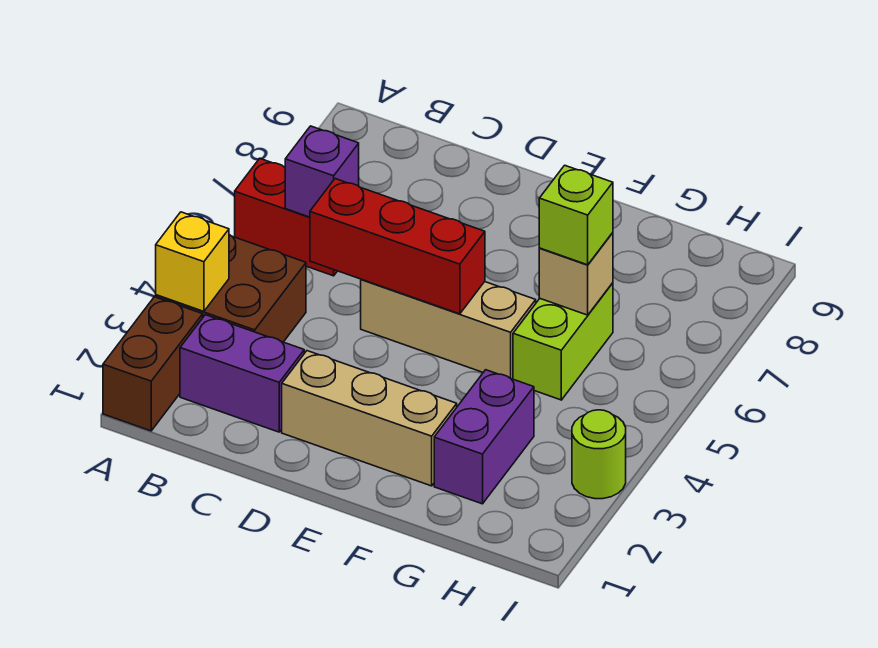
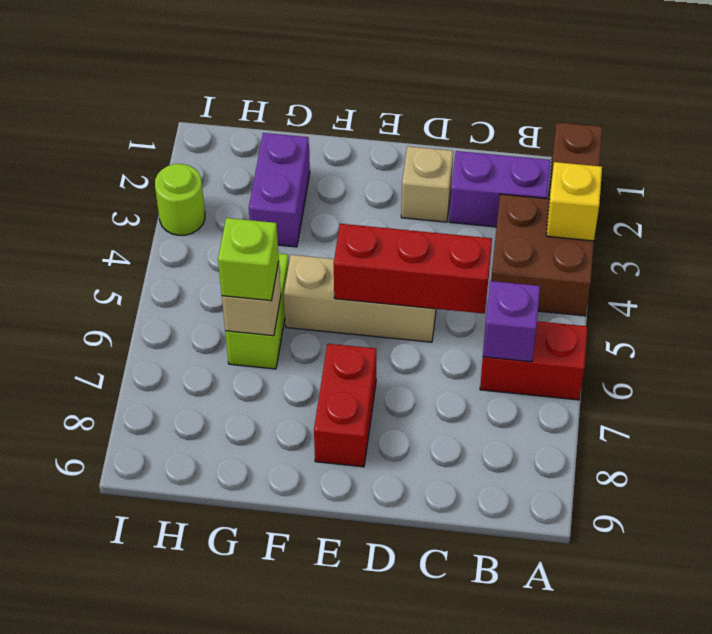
tan 1x3 brick [282,351,457,486] -> tan 1x1 brick [401,146,453,222]
none -> red 1x2 brick [314,344,376,467]

